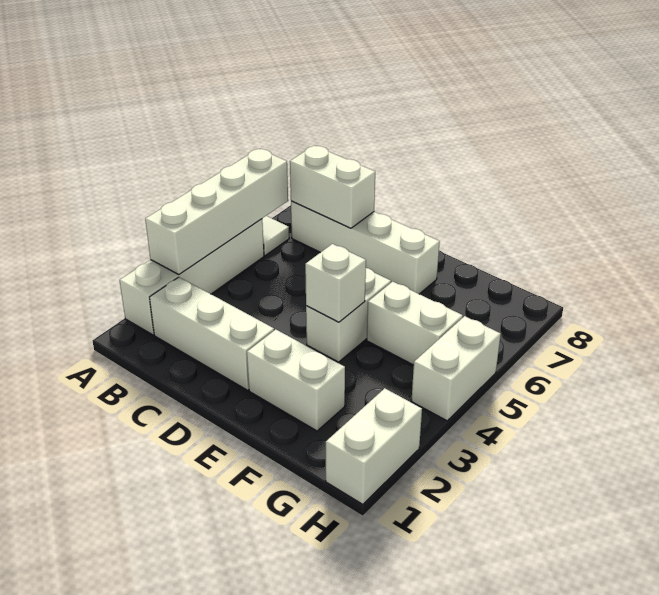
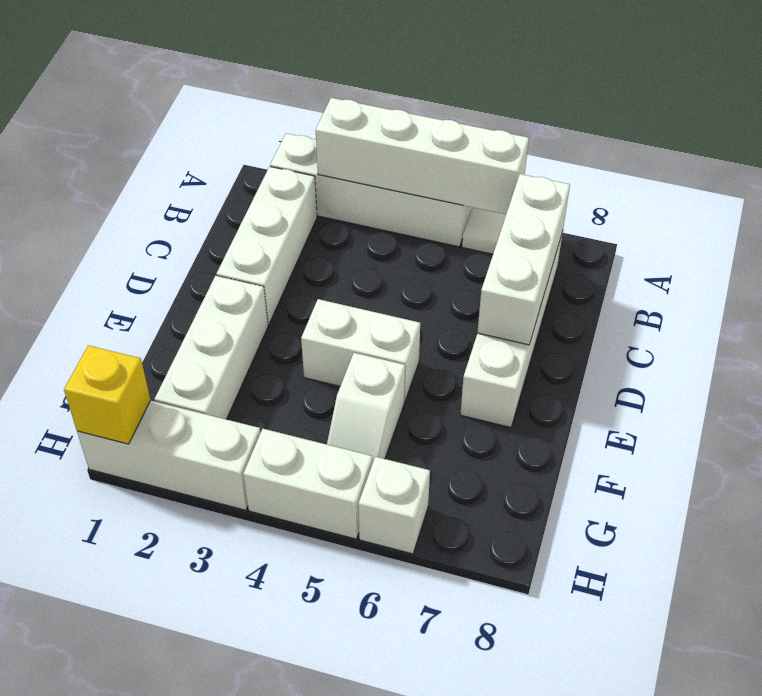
white 1x2 brick [290,146,375,228] -> white 1x3 brick [477,174,570,345]
white 1x2 brick [247,329,345,431] -> white 1x3 brick [154,276,268,419]
white 1x1 brick [305,244,366,322] -> white 1x1 brick moved to [358,457,430,554]
white 1x2 brick [367,282,463,365] -> white 1x2 slope [327,353,405,463]
white 1x2 brick [326,388,422,504] -> white 1x3 brick [77,401,260,510]
none -> yellow 1x1 brick [64,345,151,444]

